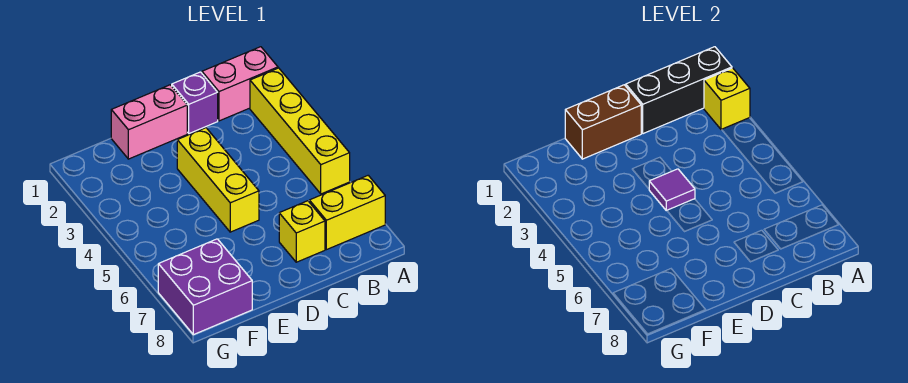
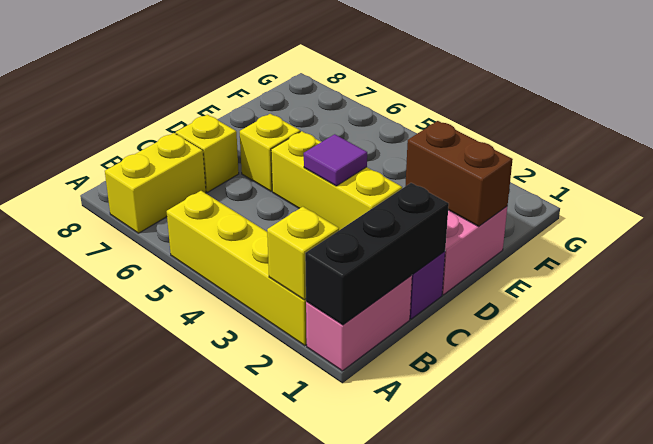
brown 1x2 brick [565,85,641,159] -> brown 1x2 brick turned to [406,121,513,226]
none -> yellow 1x1 brick [240,114,300,191]
purple 2x2 brick [158,239,252,335] -> none

